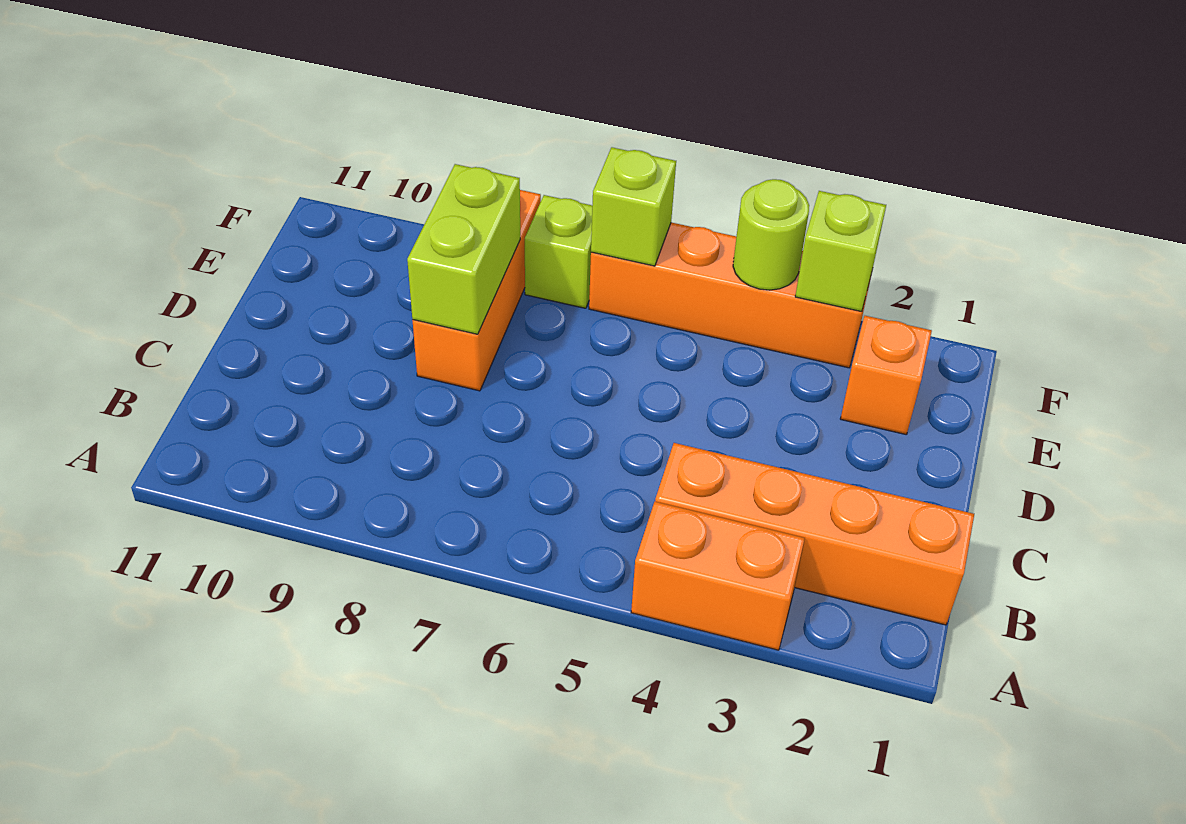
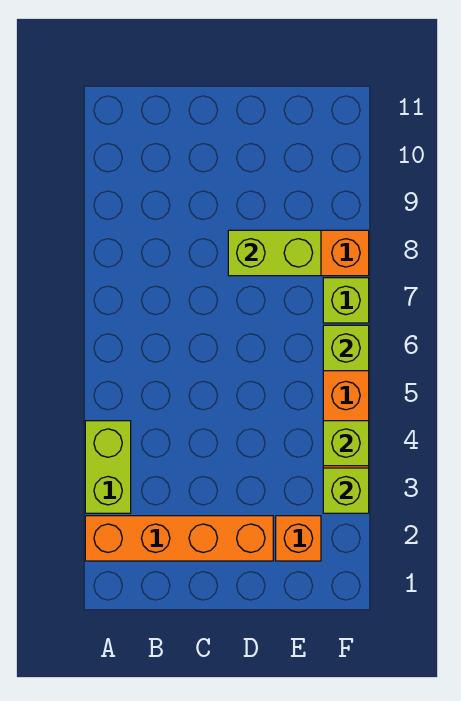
orange 1x2 brick [631,502,805,650] -> lime 1x2 brick [85,421,131,513]
orange 1x4 brick [655,443,974,625] -> orange 1x4 brick turned to [85,516,273,561]
lime 1x1 round brick [733,179,809,290] -> lime 1x1 brick [323,421,369,466]

